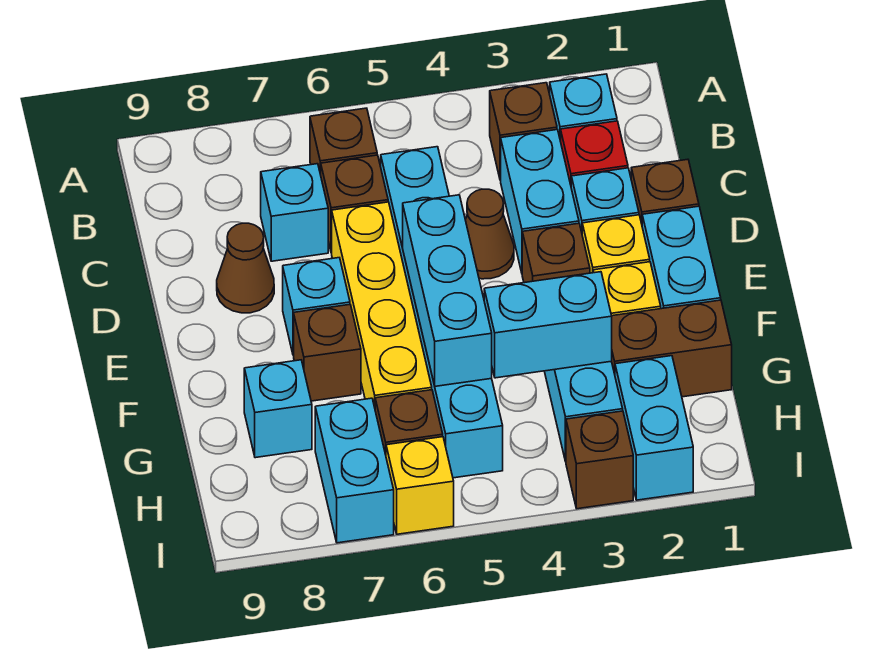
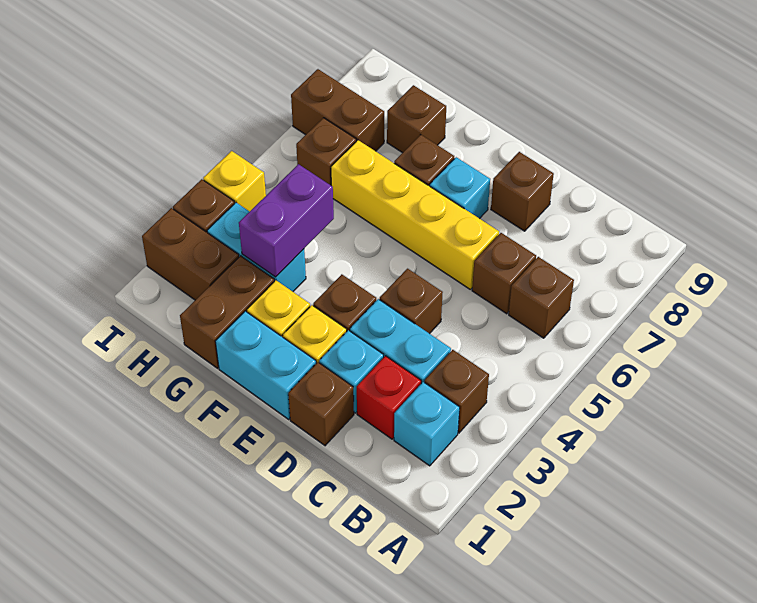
cyan 1x6 brick [381,147,503,478] -> none
cyan 1x1 brick [261,164,328,261] -> none
brown 1x1 cone [465,189,514,279] -> brown 1x1 brick [380,269,443,334]
brown 1x1 cone [217,223,274,313] -> brown 1x1 brick [491,152,554,231]
cyan 1x3 brick [403,195,492,386] -> none
cyan 1x2 brick [484,272,612,378] -> purple 1x2 brick [239,164,334,277]
cyan 1x1 brick [244,360,312,458] -> brown 1x1 brick [387,85,446,153]
cyan 1x2 brick [615,356,693,500] -> brown 1x2 brick [142,208,239,300]
cyan 1x2 brick [315,398,394,543] -> brown 1x2 brick [291,69,384,151]
yellow 1x1 brick [386,437,454,534] -> yellow 1x1 brick moved to [203,151,266,211]

